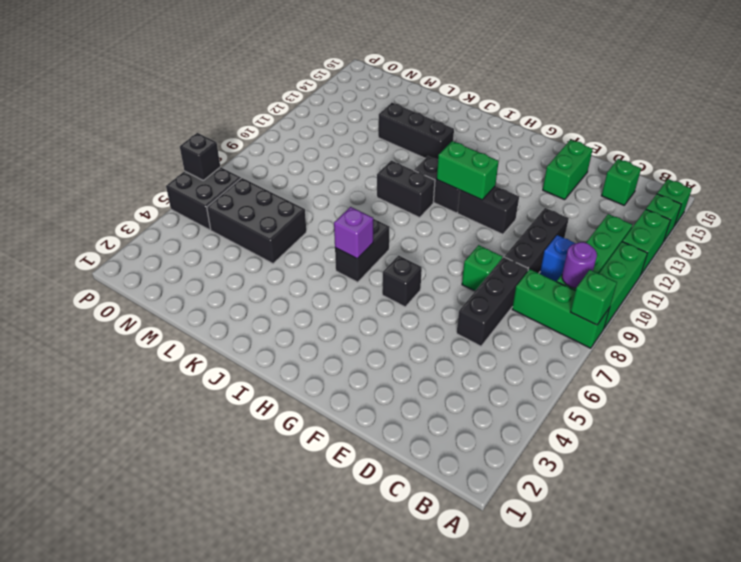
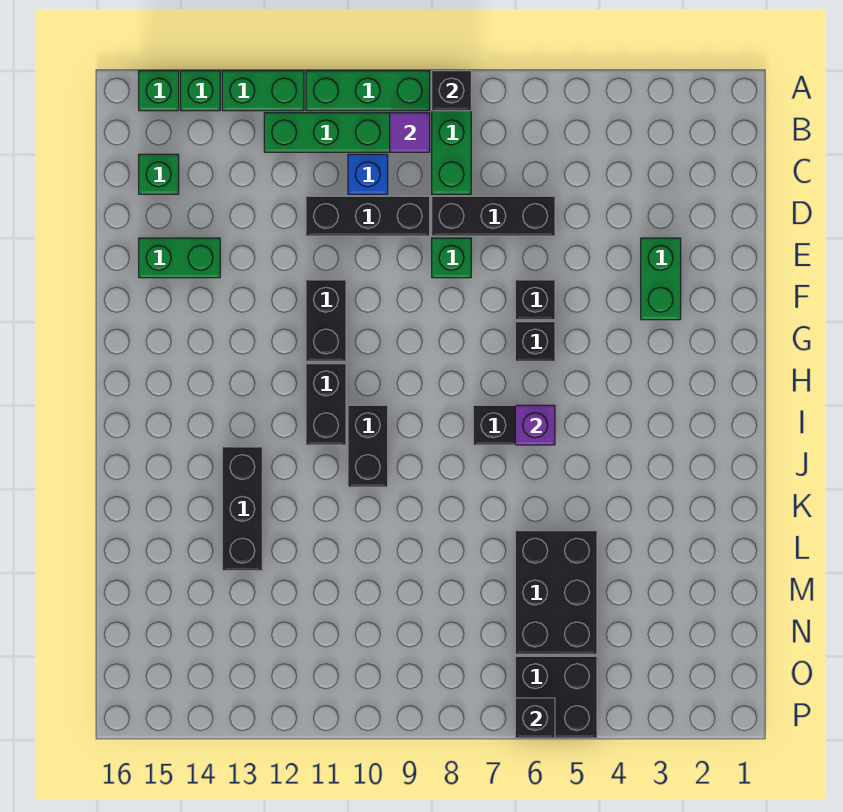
green 1x1 brick [571,270,617,325] -> black 1x1 brick [432,71,471,111]
purple 1x1 round brick [562,242,597,288] -> purple 1x1 tile [390,113,430,152]
none -> black 1x1 brick [515,280,555,320]
green 1x2 brick [437,141,499,200] -> green 1x2 brick moved to [641,238,681,320]

